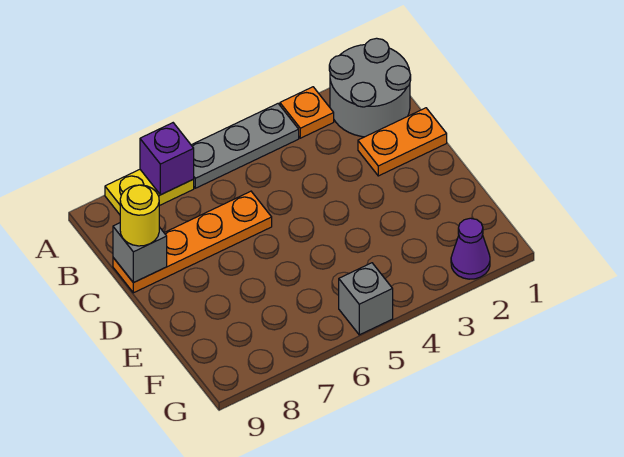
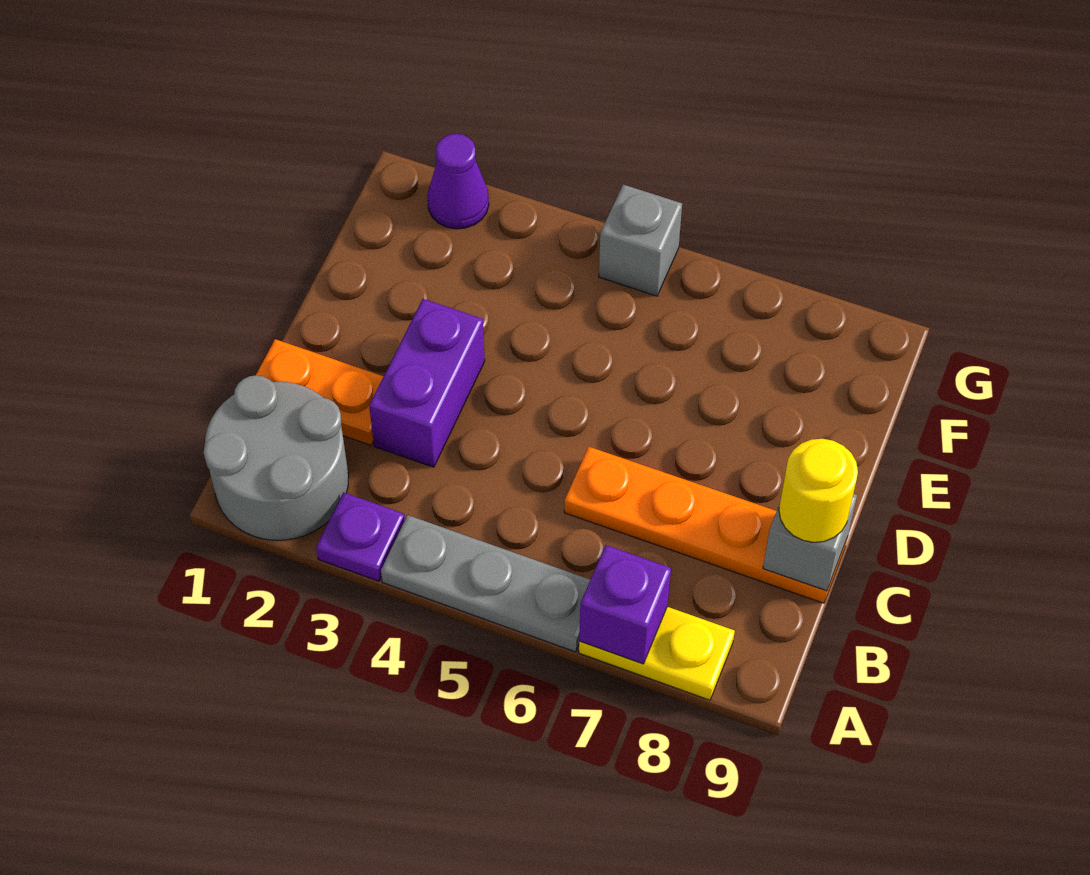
orange 1x1 plate [280,87,334,138] -> purple 1x1 plate [316,492,405,581]
none -> purple 1x2 brick [369,299,485,467]

